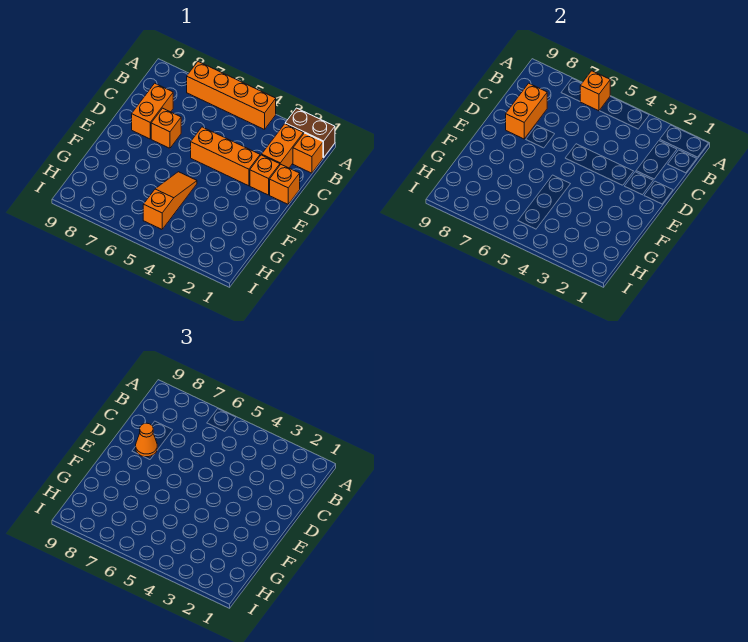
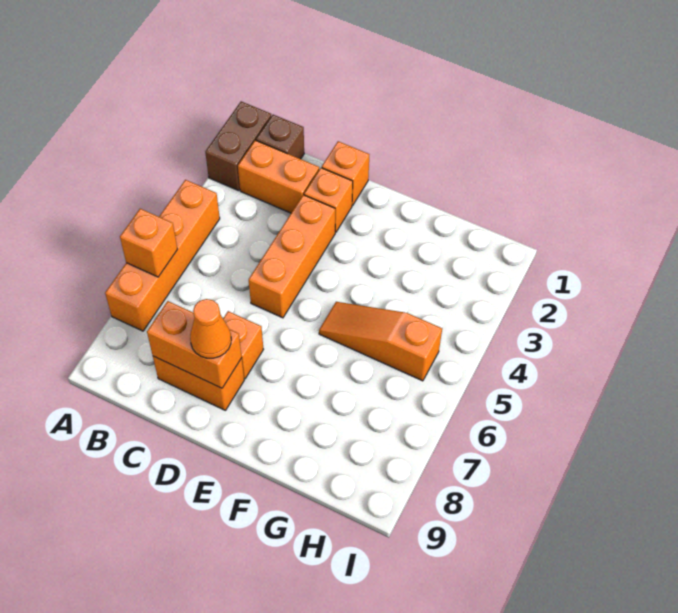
orange 1x1 brick [293,133,323,173] -> brown 1x1 brick [256,115,304,159]

